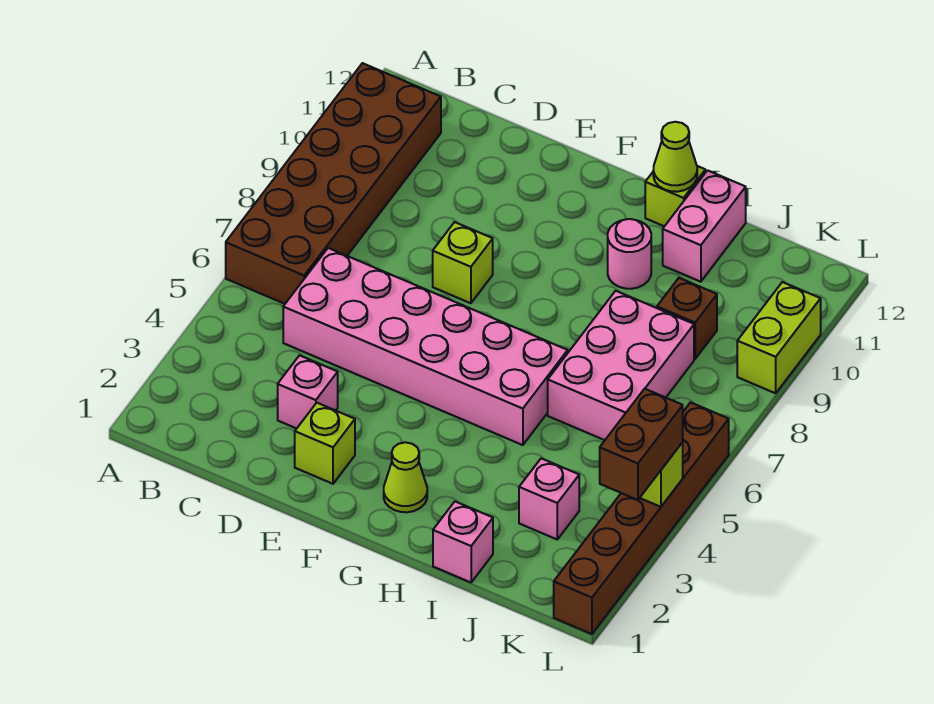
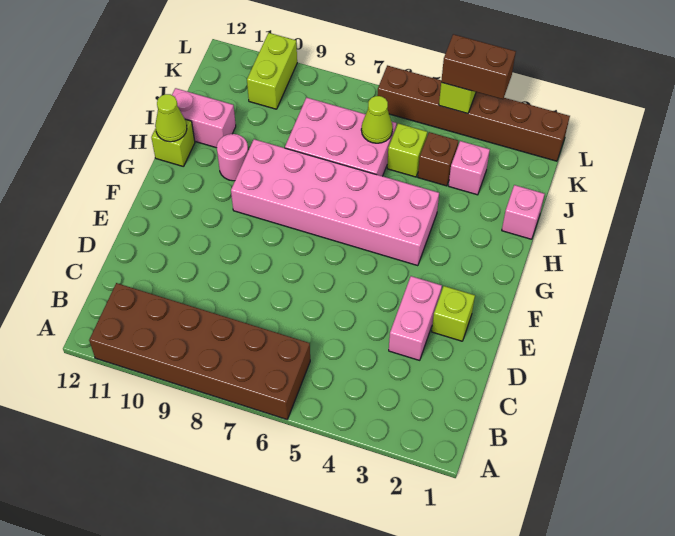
pink 2x6 brick [283,248,568,445] -> pink 2x6 brick turned to [231,139,439,266]
pink 1x1 brick [278,355,338,429] -> pink 1x2 brick [389,276,442,360]
lime 1x1 brick [433,222,493,303] -> lime 1x1 brick moved to [387,123,427,177]
lime 1x1 cone [384,442,427,512] -> lime 1x1 cone moved to [361,96,393,143]
brown 1x1 brick [657,278,717,359] -> brown 1x1 brick moved to [418,132,458,186]
lime 1x2 brick [737,282,821,393] -> lime 1x2 brick turned to [247,33,297,109]

